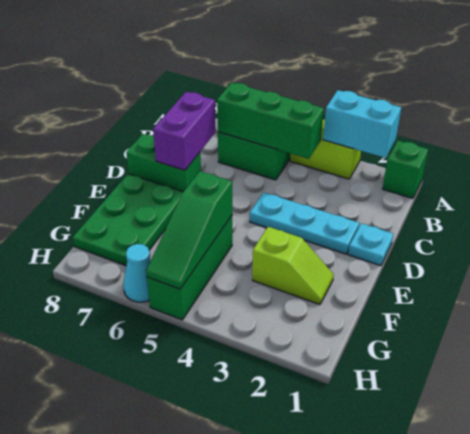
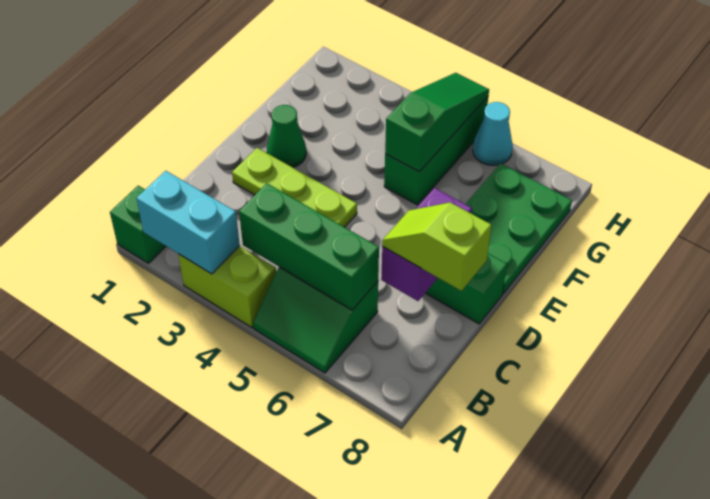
cyan 1x1 plate [348,223,393,266] -> none
cyan 1x3 plate [250,192,359,254] -> lime 1x3 plate [232,148,357,227]
none -> green 1x1 cone [267,105,306,167]
lime 1x2 slope [252,227,334,304] -> lime 1x2 slope moved to [382,202,491,291]

